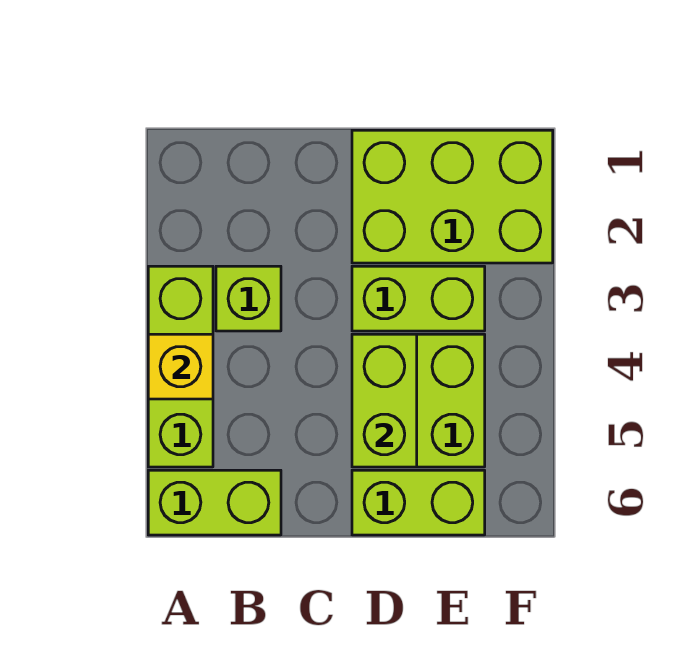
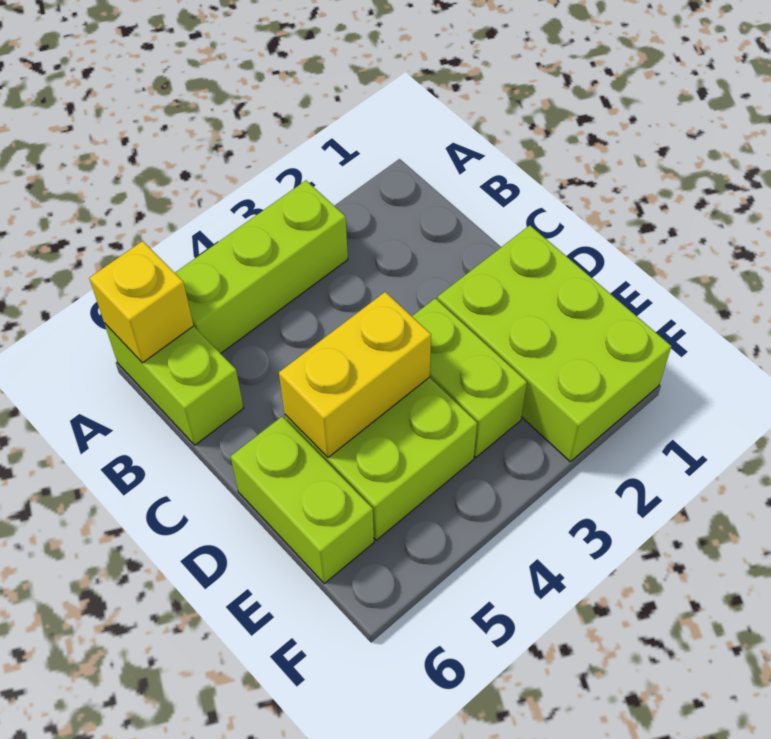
yellow 1x1 brick [148,334,213,399] -> yellow 1x1 brick moved to [89,241,194,363]
lime 1x1 brick [216,266,281,331] -> none
lime 1x2 brick [352,334,417,467] -> yellow 1x2 brick [279,292,431,457]

